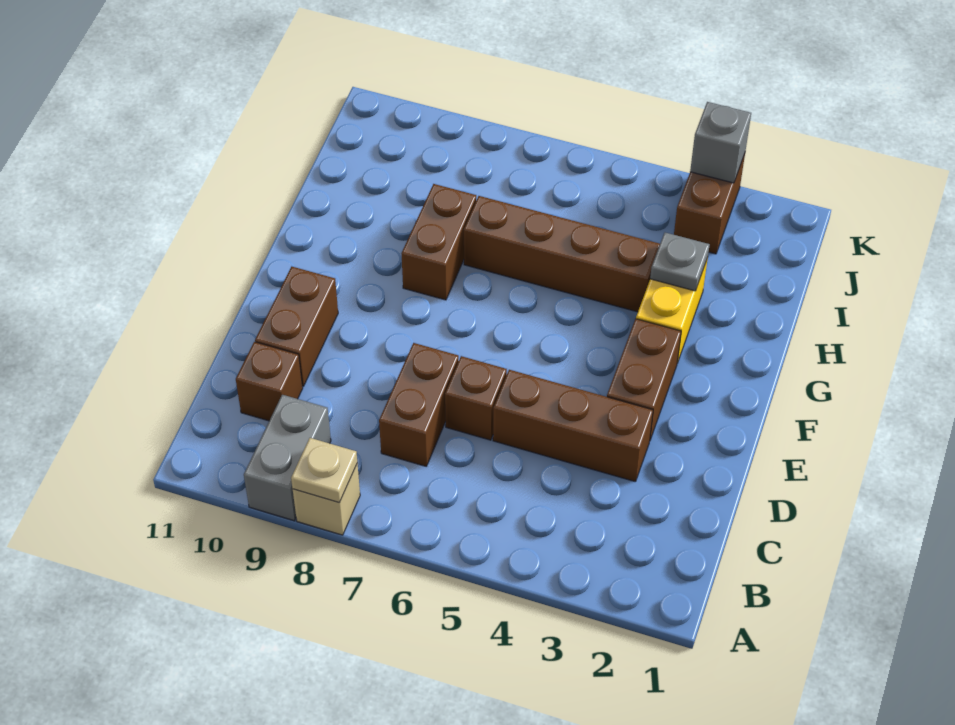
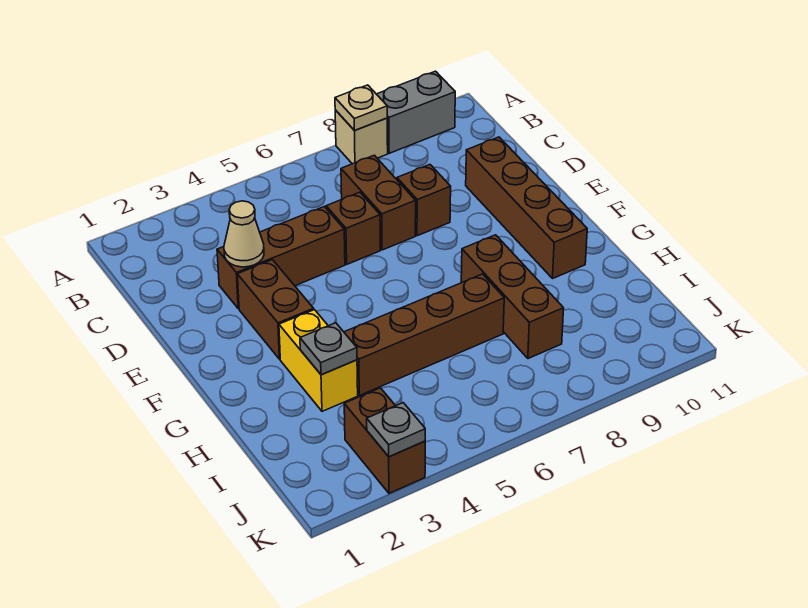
grey 1x2 brick [244,395,331,521] -> grey 1x2 brick turned to [377,71,455,153]
brown 1x1 brick [236,342,303,421] -> brown 1x1 brick moved to [397,165,451,236]
none -> tan 1x1 cone [224,201,264,267]
brown 1x2 brick [255,267,338,386] -> brown 1x4 brick [466,137,587,278]
brown 1x2 brick [401,184,476,300] -> brown 1x3 brick [461,235,564,359]
grey 1x1 brick [690,102,751,183] -> grey 1x1 plate [367,403,425,457]

